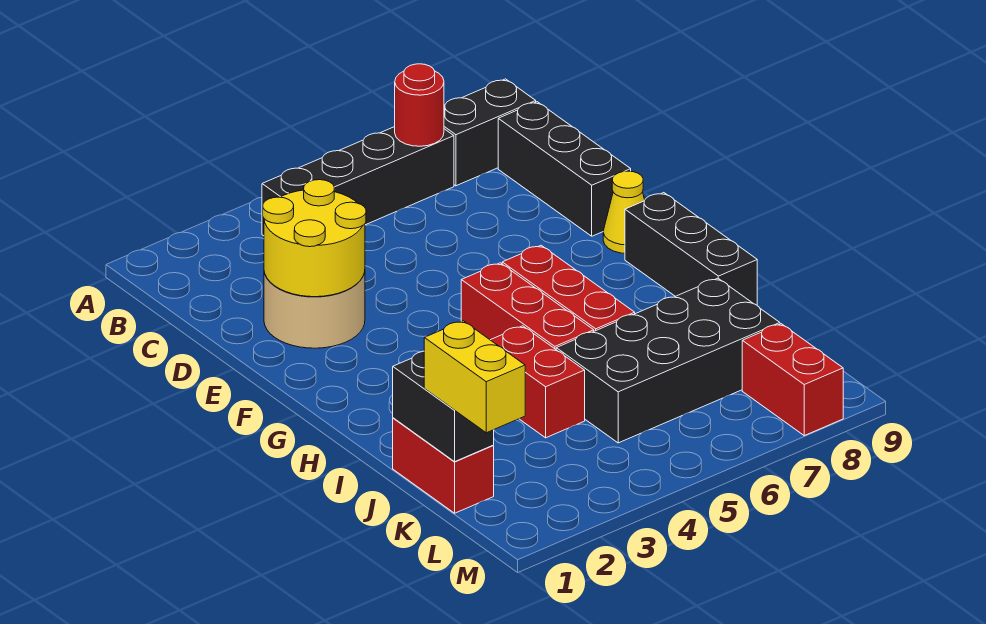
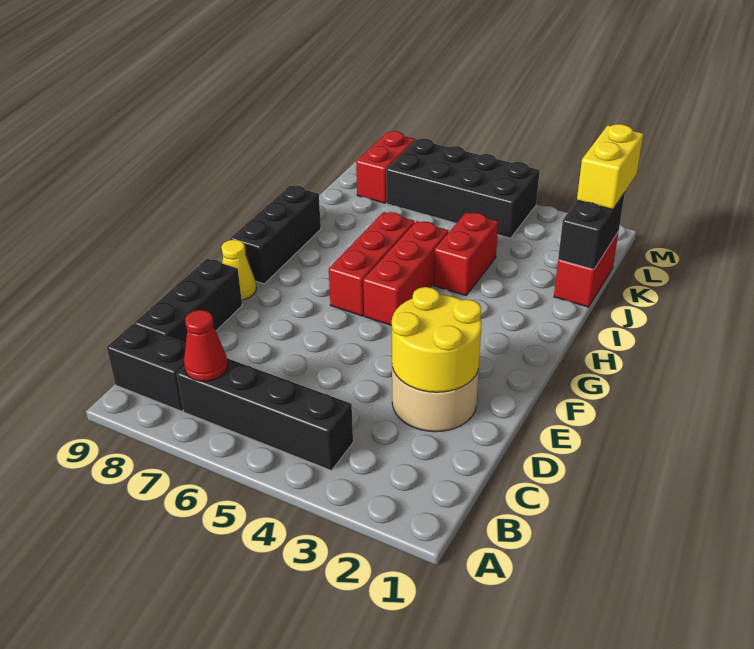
red 1x1 round brick [395,64,444,146] -> red 1x1 cone [184,310,228,381]
black 2x4 brick [556,278,780,443] -> black 2x4 brick moved to [386,139,540,238]

